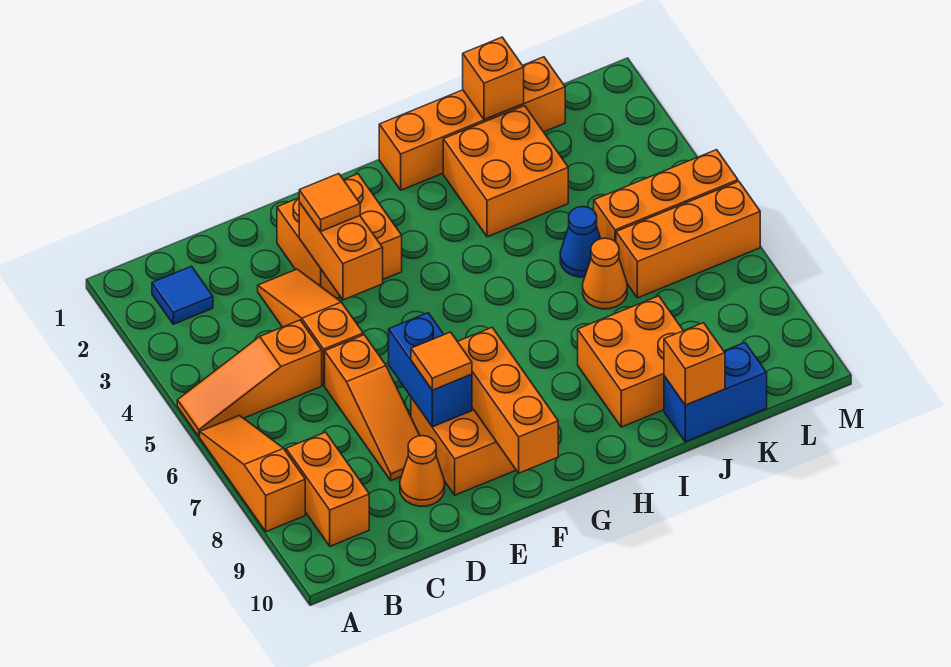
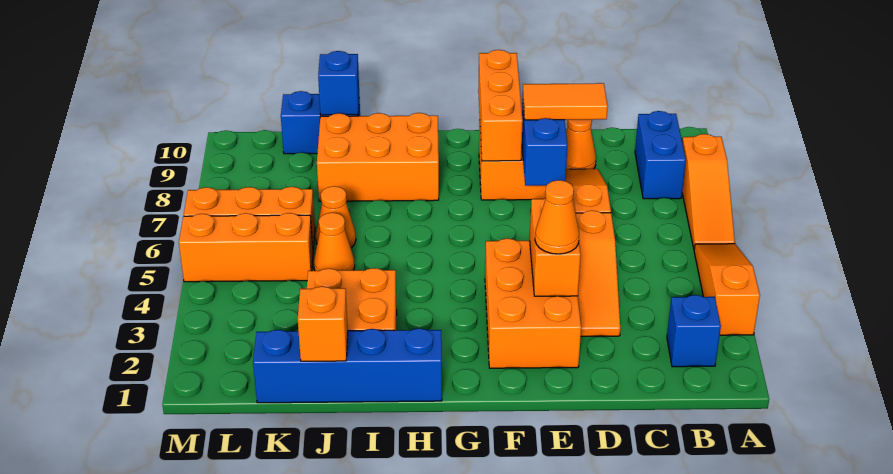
orange 1x3 slope [177,320,322,436] -> orange 1x3 slope turned to [694,244,760,335]
blue 1x1 tile [152,266,213,324] -> blue 1x1 brick [667,295,721,367]
orange 1x2 brick [286,432,369,546] -> blue 1x2 brick [635,111,686,199]
orange 2x2 brick [277,174,402,298] -> orange 2x3 brick [485,238,581,368]
orange 1x1 tile [299,174,360,231] -> orange 1x1 cone [535,180,579,254]
orange 1x1 tile [411,332,472,390] -> orange 1x2 tile [523,83,608,120]
orange 1x4 brick [379,57,565,190] -> blue 1x4 brick [253,328,442,403]
orange 2x2 brick [578,296,683,427] -> orange 2x3 brick [317,113,439,201]
blue 1x1 cone [560,207,601,277] -> orange 1x1 cone [314,213,355,271]
orange 1x1 brick [664,323,725,405] -> blue 1x1 brick [318,51,359,115]

